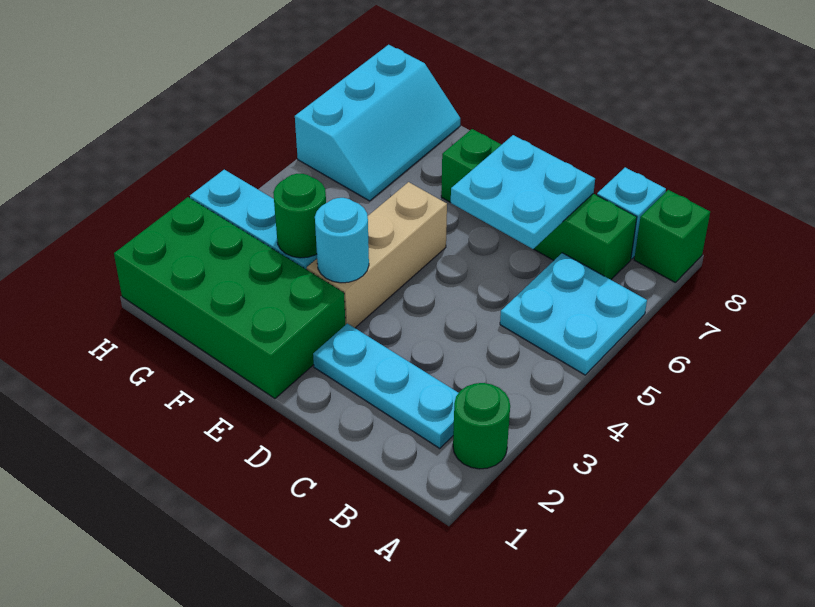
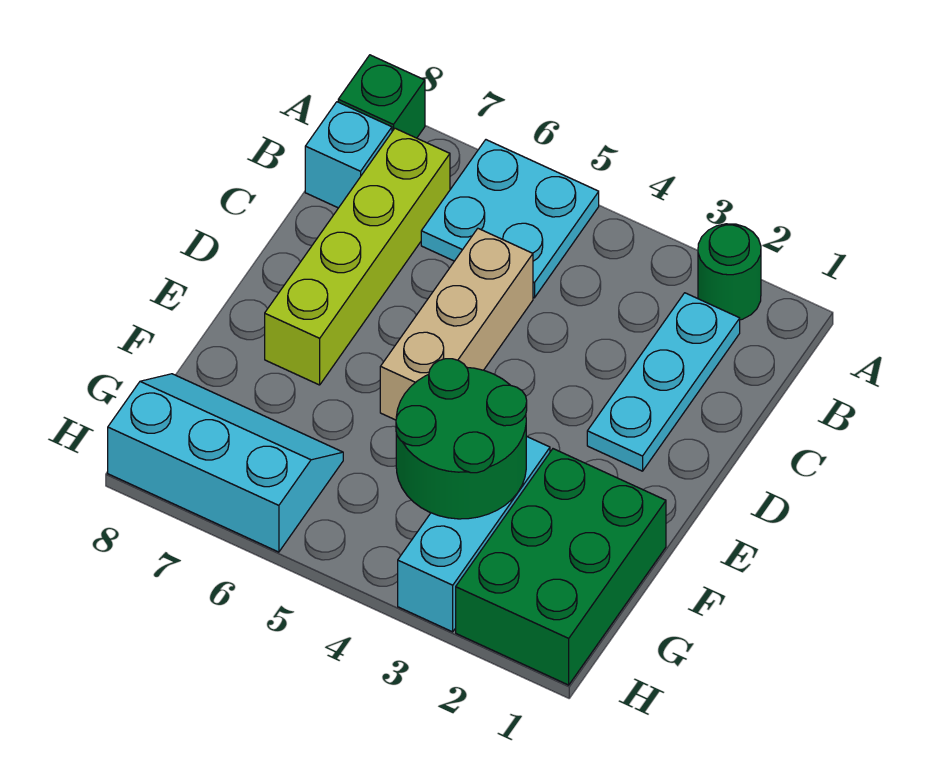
green 1x4 brick [441,129,637,280] -> lime 1x4 brick [265,128,450,385]
cyan 2x2 plate [451,135,595,249] -> none
green 2x4 brick [114,197,345,398] -> green 2x3 brick [456,449,666,685]
tan 1x3 brick [307,182,447,328] -> tan 1x3 brick turned to [380,229,533,420]
cyan 1x1 round brick [315,198,369,283] -> none
green 1x1 round brick [273,174,326,258] -> green 2x2 round brick [396,359,527,519]

